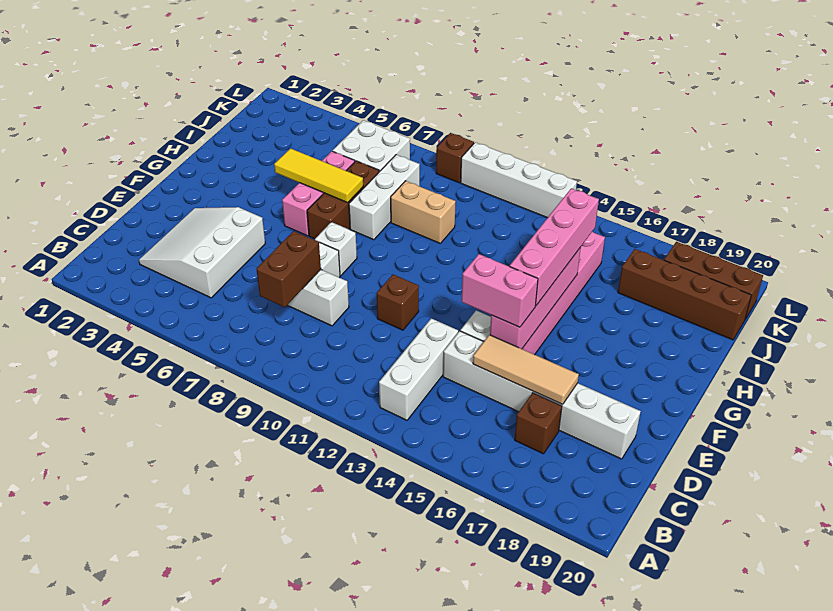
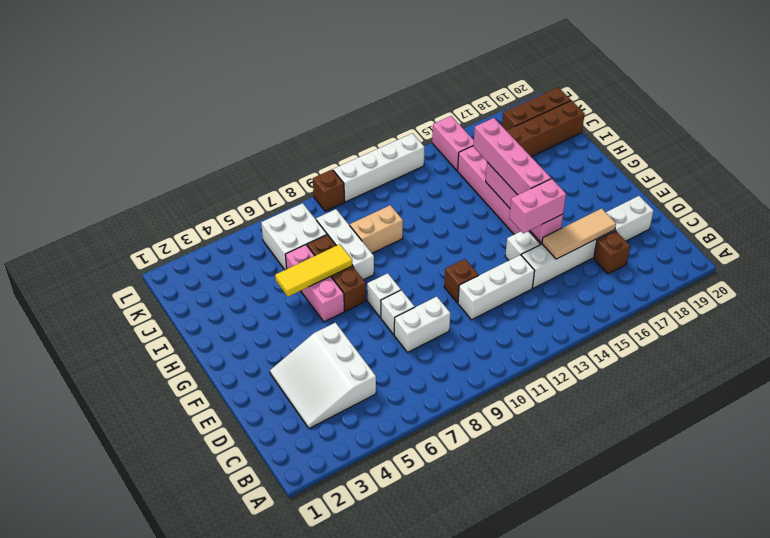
white 1x3 brick [379,318,458,420] -> white 1x3 brick turned to [458,255,535,320]
brown 1x2 brick [256,231,321,307] -> none
none -> pink 1x2 brick [432,116,474,171]

